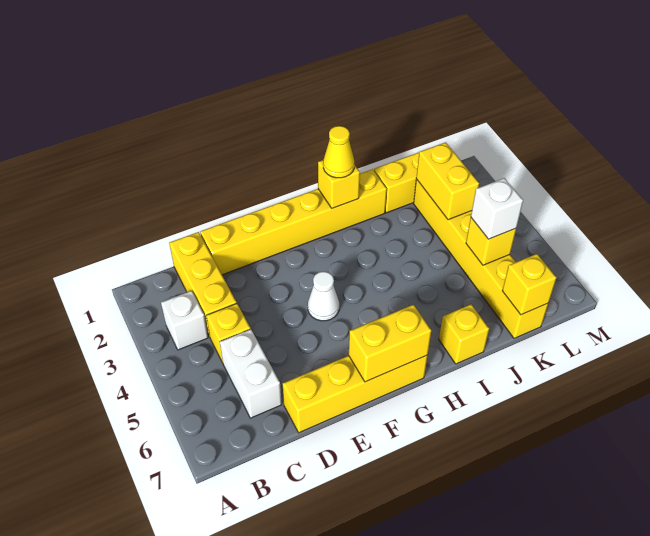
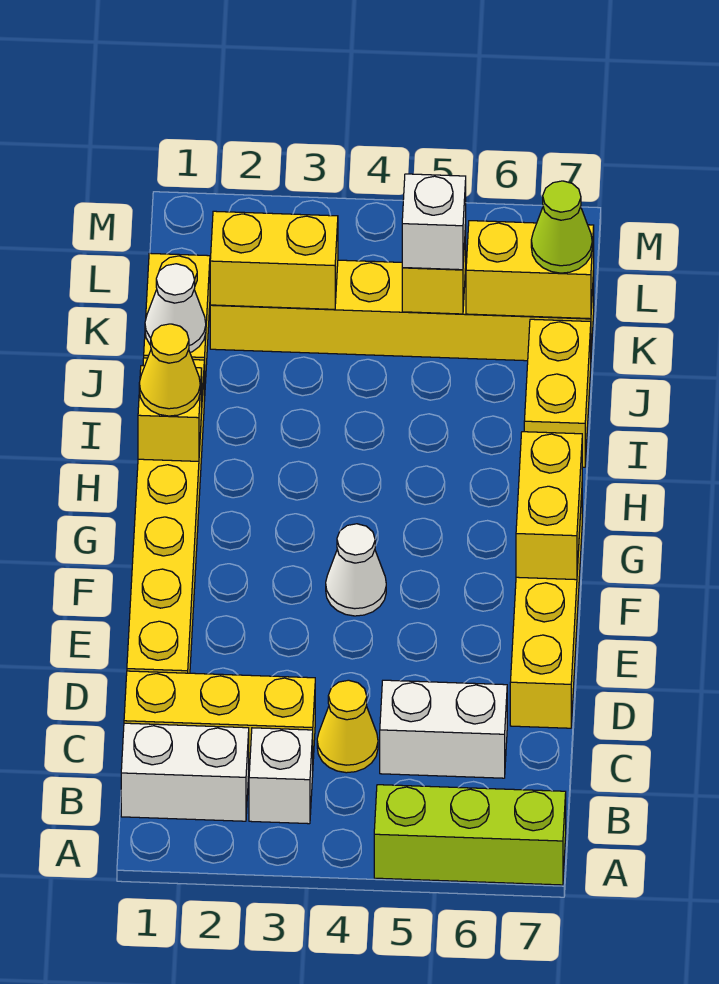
none -> lime 1x3 brick [374,785,566,885]
none -> white 1x2 brick [121,723,249,821]
yellow 1x1 brick [206,303,251,363] -> yellow 1x1 cone [317,680,378,773]
yellow 1x1 brick [439,304,489,364] -> yellow 1x2 brick [524,319,591,467]
none -> white 1x1 cone [145,264,206,353]
yellow 1x1 brick [502,254,557,315] -> yellow 1x2 brick [466,221,594,319]
none -> lime 1x1 cone [531,181,592,273]

